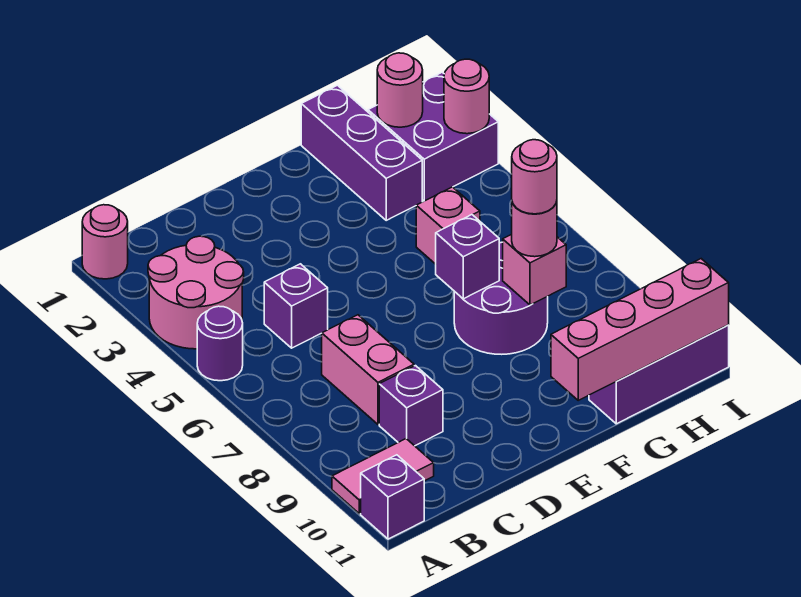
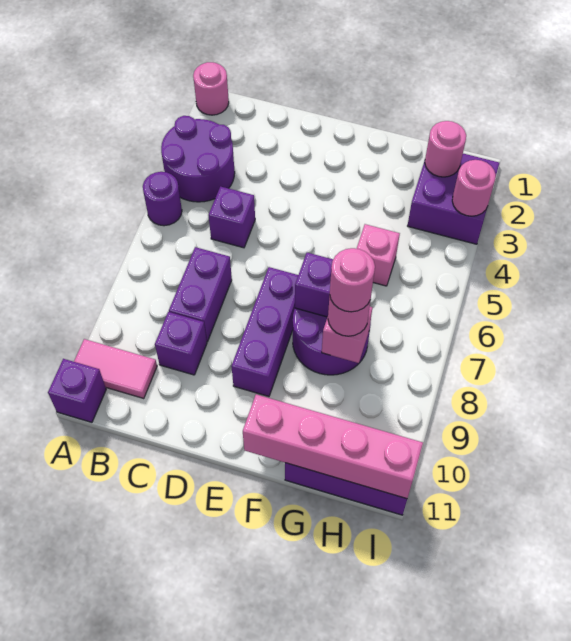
pink 2x2 round brick [148,236,244,349] -> purple 2x2 round brick [161,116,235,202]
pink 1x2 brick [322,315,414,424] -> purple 1x2 brick [169,247,232,342]
purple 1x3 brick [301,85,422,220] -> purple 1x3 brick moved to [231,267,298,396]

